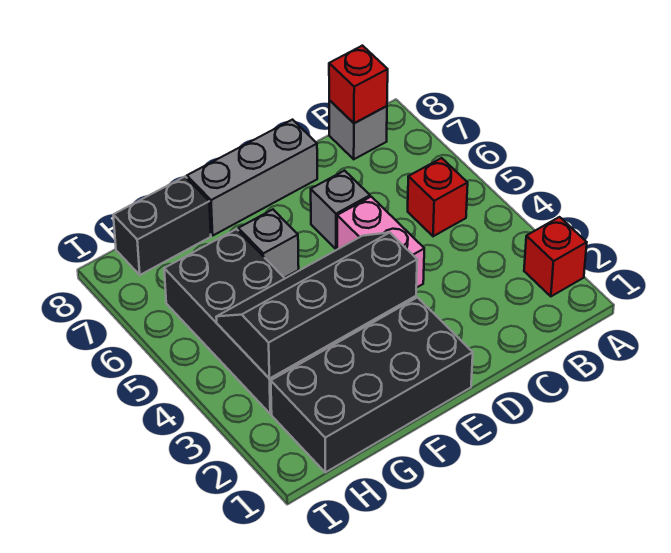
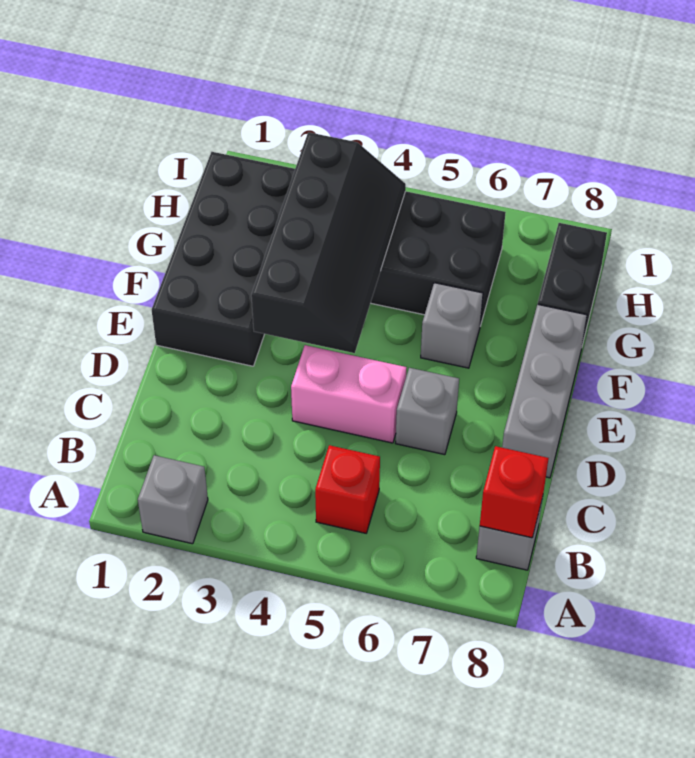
red 1x1 brick [524,217,587,296] -> grey 1x1 brick [138,455,208,544]

